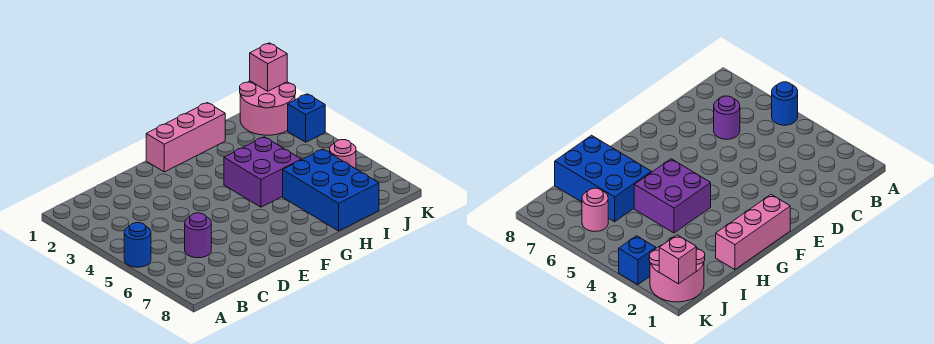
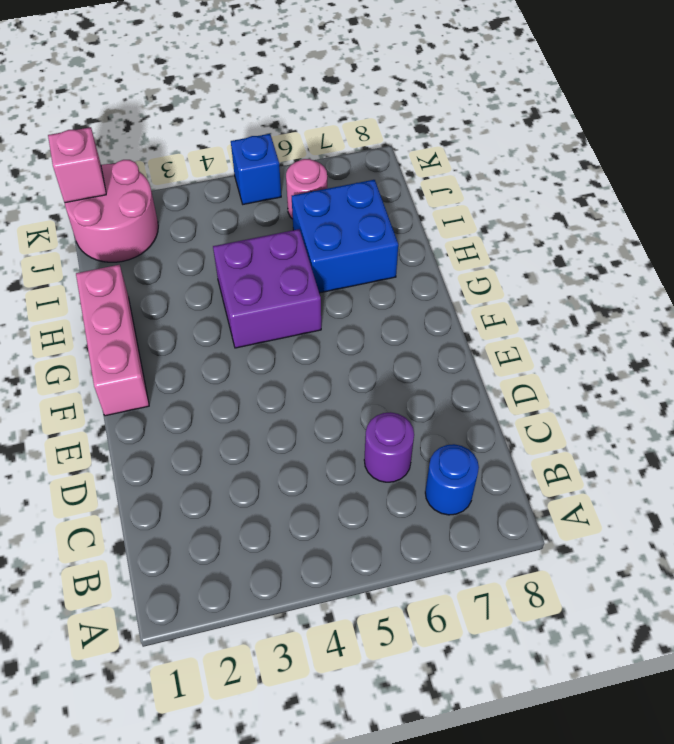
blue 1x1 round brick [124,223,151,267] -> blue 1x1 round brick moved to [425,444,479,515]
blue 2x3 brick [283,149,379,231] -> blue 2x2 brick [292,180,398,293]
blue 1x1 brick [288,94,325,142] -> blue 1x1 brick moved to [231,134,281,204]

